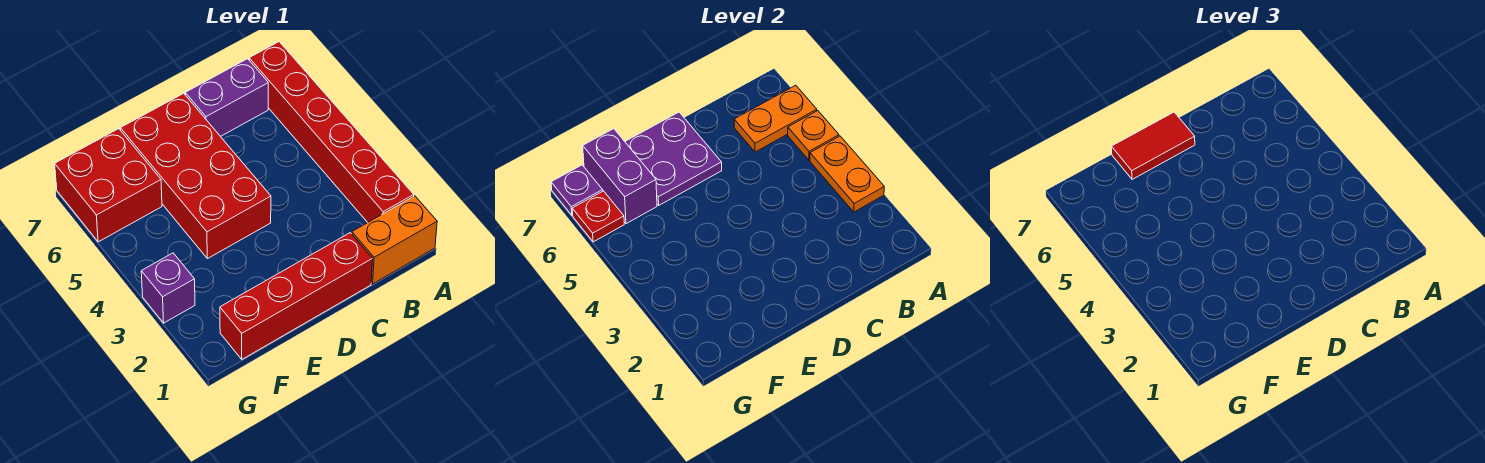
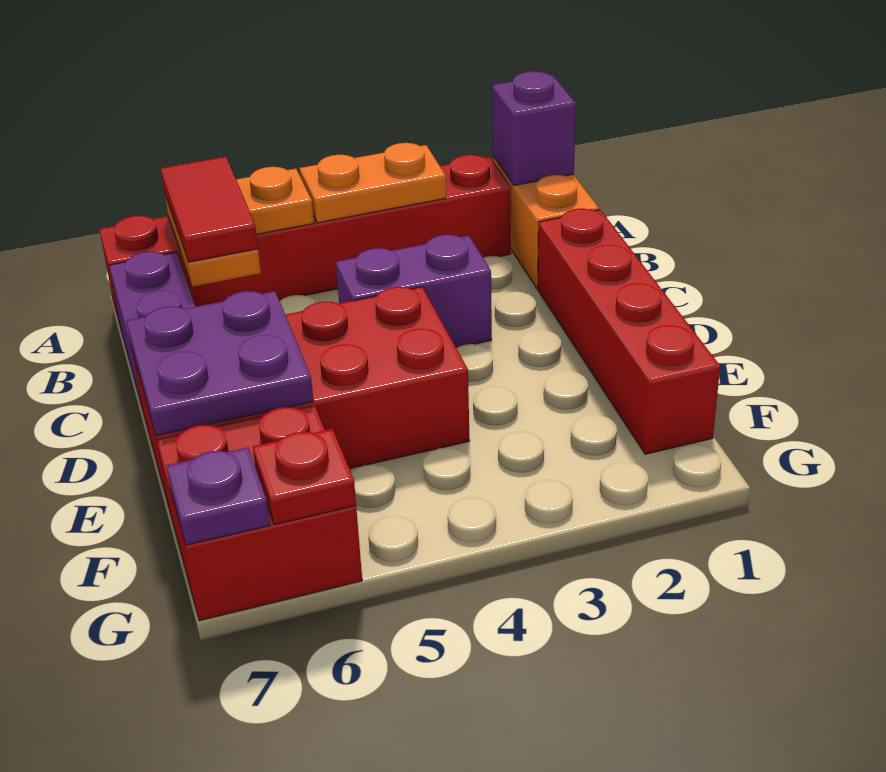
red 1x2 tile [1111,112,1195,179] -> red 1x2 tile moved to [161,157,258,262]
purple 1x2 brick [583,129,657,224] -> purple 1x2 brick moved to [336,235,492,348]
purple 1x1 brick [141,253,195,323] -> purple 1x1 brick moved to [492,71,576,185]

